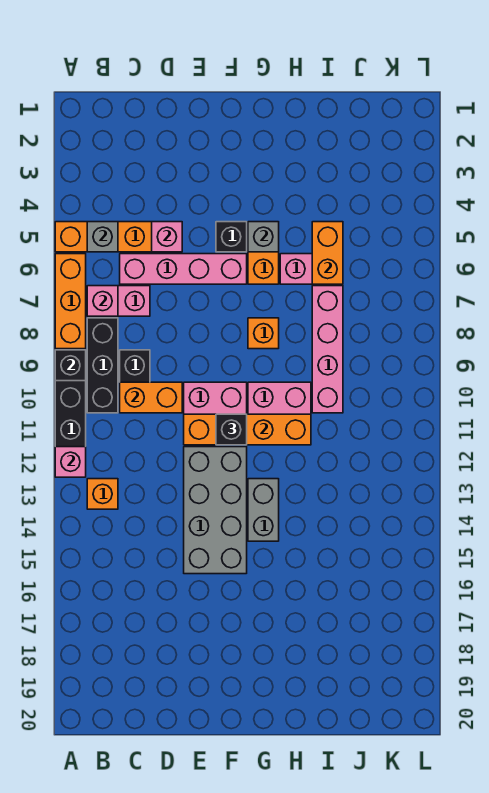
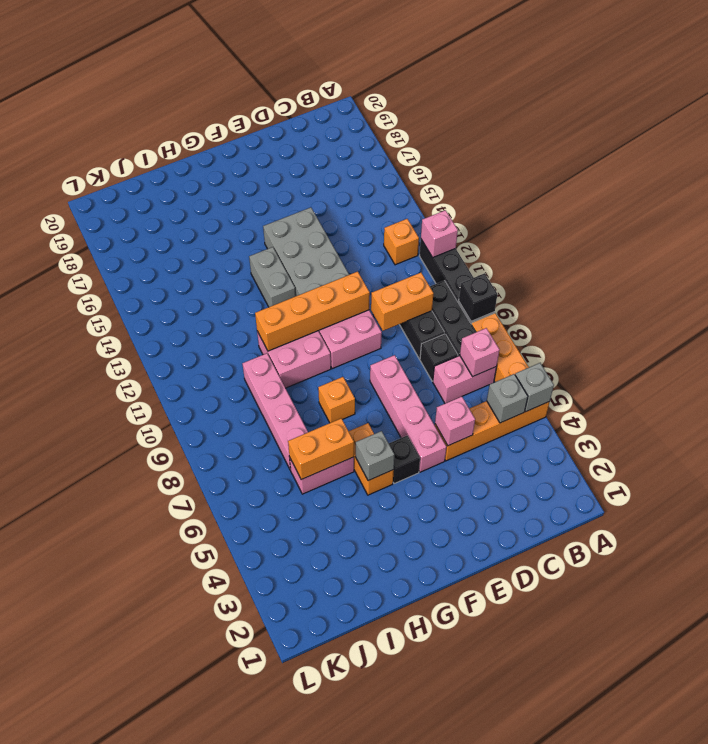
none -> grey 1x1 brick [515,363,554,412]
pink 1x4 brick [120,254,247,284] -> pink 1x4 brick turned to [370,355,446,472]
black 1x1 brick [216,414,247,445] -> black 1x1 brick moved to [420,334,458,381]
orange 1x2 brick [312,222,343,284] -> orange 1x2 brick turned to [288,418,354,480]

